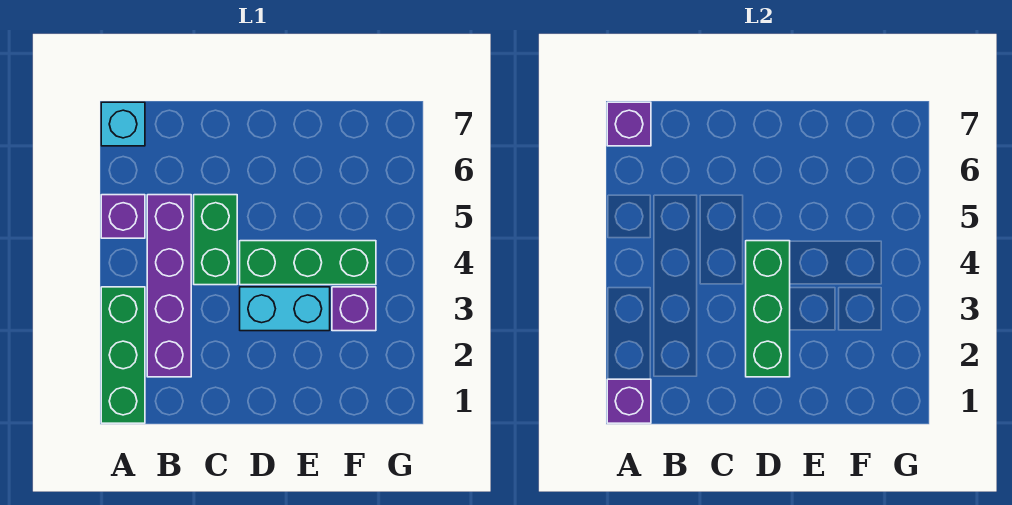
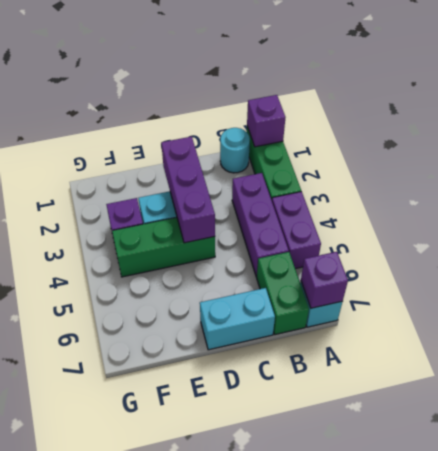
purple 1x1 brick [101,195,145,238] -> purple 1x2 brick [272,192,321,269]
none -> cyan 1x1 round brick [220,128,250,173]
purple 1x4 brick [147,195,191,377] -> purple 1x3 brick [232,173,289,277]
green 1x2 brick [194,195,237,285] -> green 1x2 brick moved to [257,252,309,335]
none -> cyan 1x2 brick [200,288,275,350]
green 1x3 brick [746,241,790,377] -> purple 1x3 brick [161,137,215,243]

